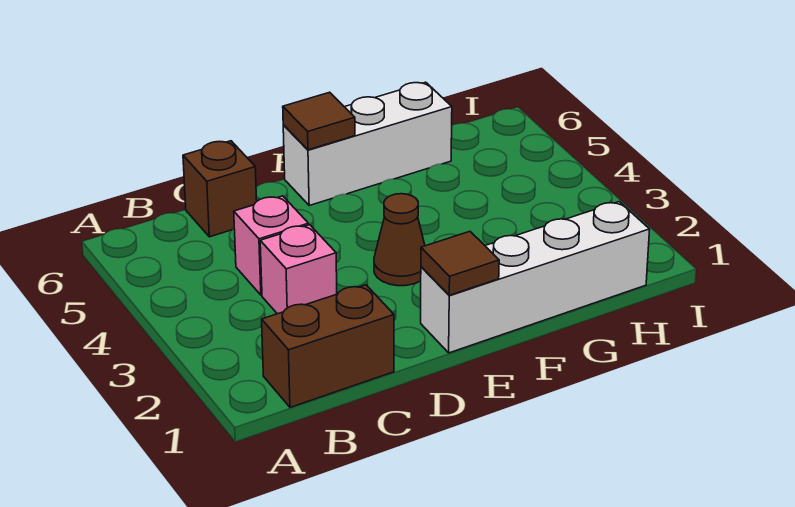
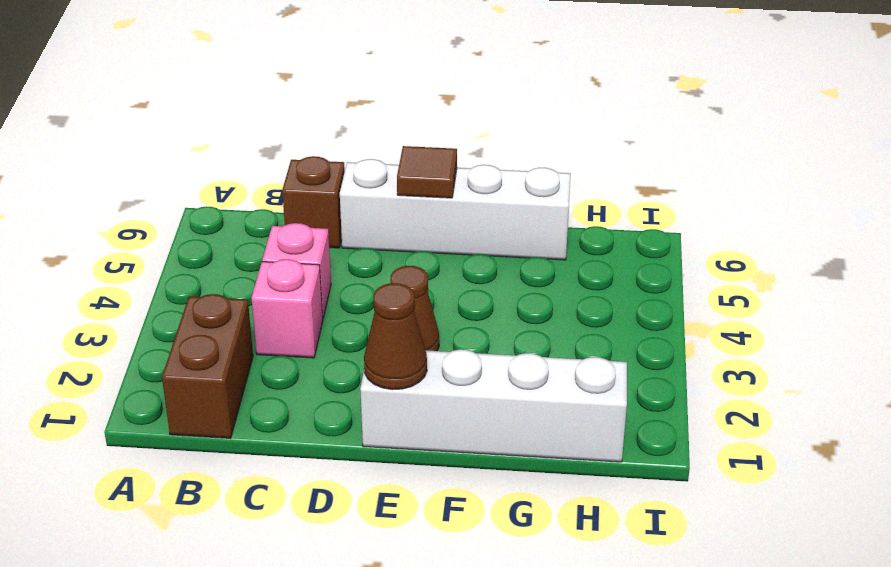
brown 1x2 brick [262,285,394,407] -> brown 1x2 brick turned to [162,294,253,438]
brown 1x1 tile [421,231,499,295] -> brown 1x1 cone [364,283,427,390]
white 1x3 brick [283,82,452,205] -> white 1x4 brick [340,159,571,260]

